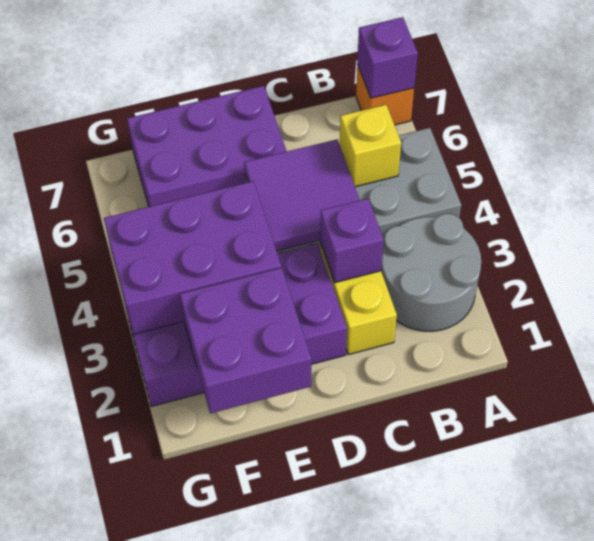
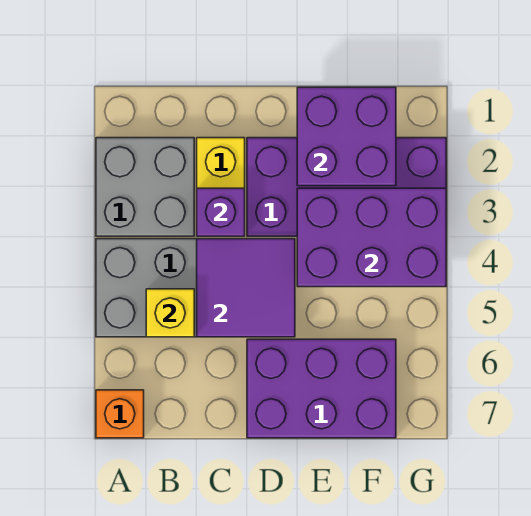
grey 2x2 round brick [381,214,481,331] -> grey 2x2 brick [96,138,194,236]
purple 1x1 brick [357,17,418,98] -> none

